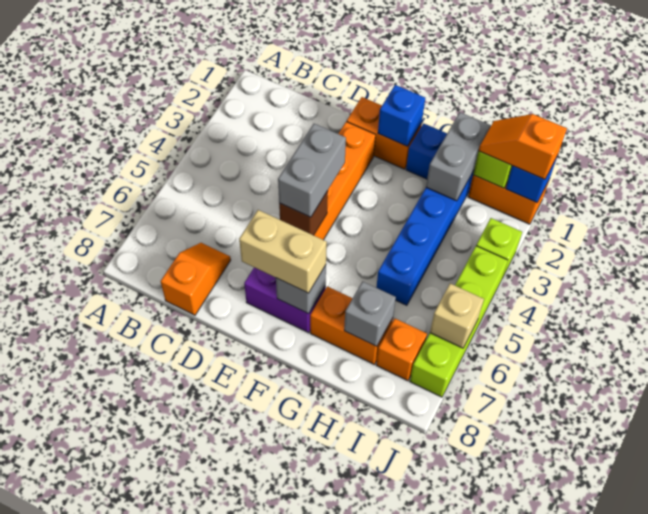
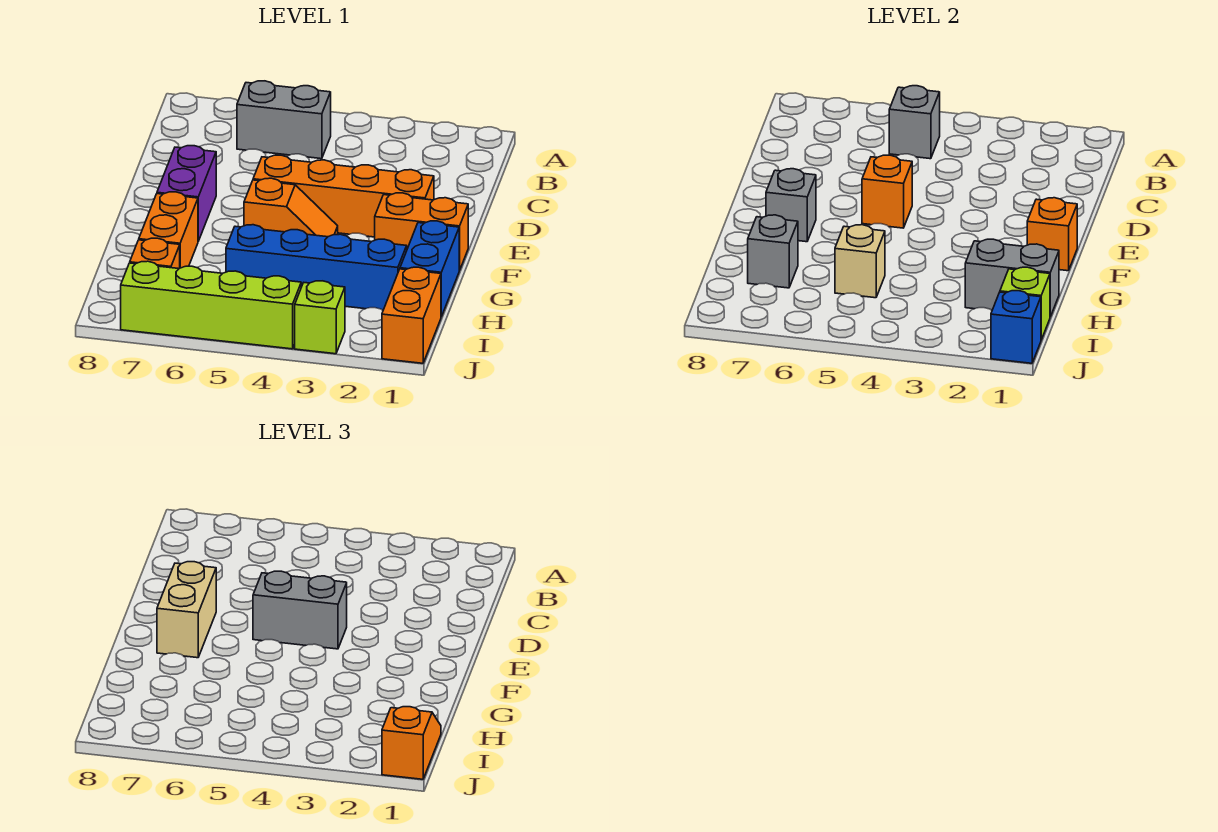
none -> grey 1x2 brick [237,81,331,159]
none -> grey 1x1 brick [889,86,940,159]
orange 1x2 slope [161,243,231,315] -> orange 1x2 slope moved to [244,178,338,237]
orange 1x2 brick [347,97,422,169] -> orange 1x2 brick turned to [375,193,468,270]
brown 1x1 brick [279,191,328,235] -> orange 1x1 brick [862,155,912,228]
blue 1x1 brick [378,85,425,146] -> orange 1x1 brick [1027,198,1077,271]
tan 1x1 brick [430,283,484,348] -> tan 1x1 brick moved to [835,225,885,298]

